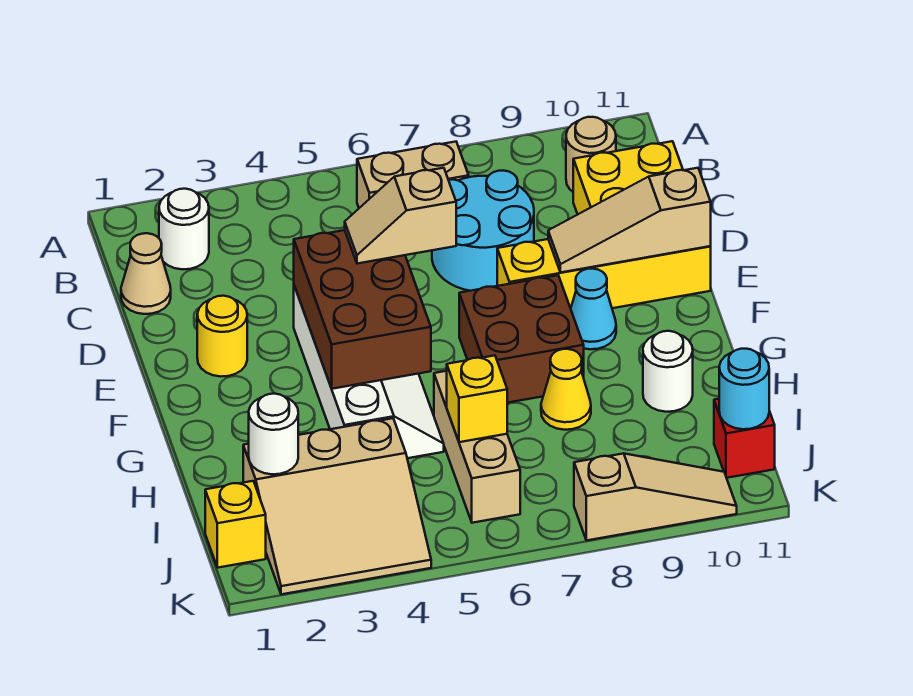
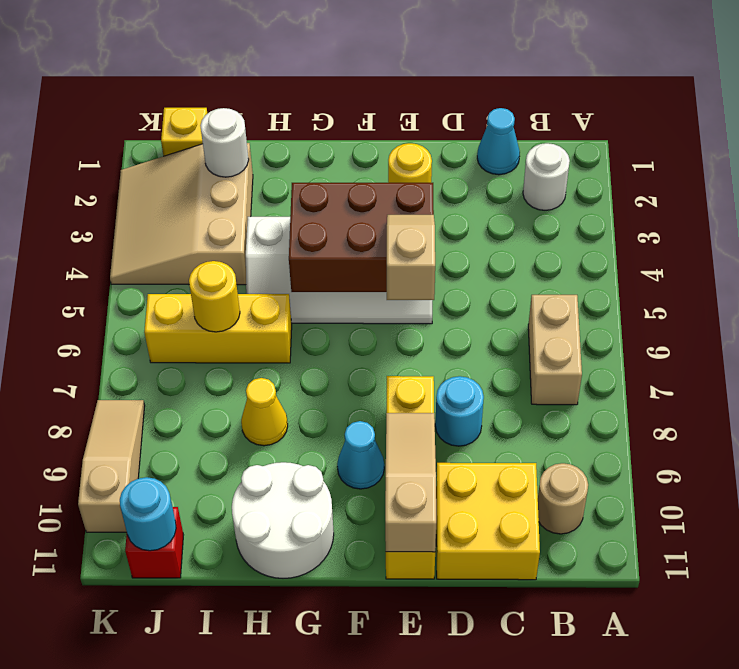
tan 1x1 cone [121,233,171,314] -> cyan 1x1 cone [477,108,520,175]
cyan 2x2 round brick [432,170,534,291] -> cyan 1x1 round brick [435,376,484,446]
brown 2x2 brick [459,275,584,403] -> none
tan 1x3 brick [434,371,520,523] -> yellow 1x3 brick [144,294,292,363]
white 1x1 round brick [643,331,693,412] -> white 2x2 round brick [232,462,334,578]
yellow 1x1 brick [447,355,507,442] -> yellow 1x1 round brick [189,261,240,332]
tan 1x3 slope [574,453,737,541] -> tan 1x3 slope turned to [78,400,145,532]

